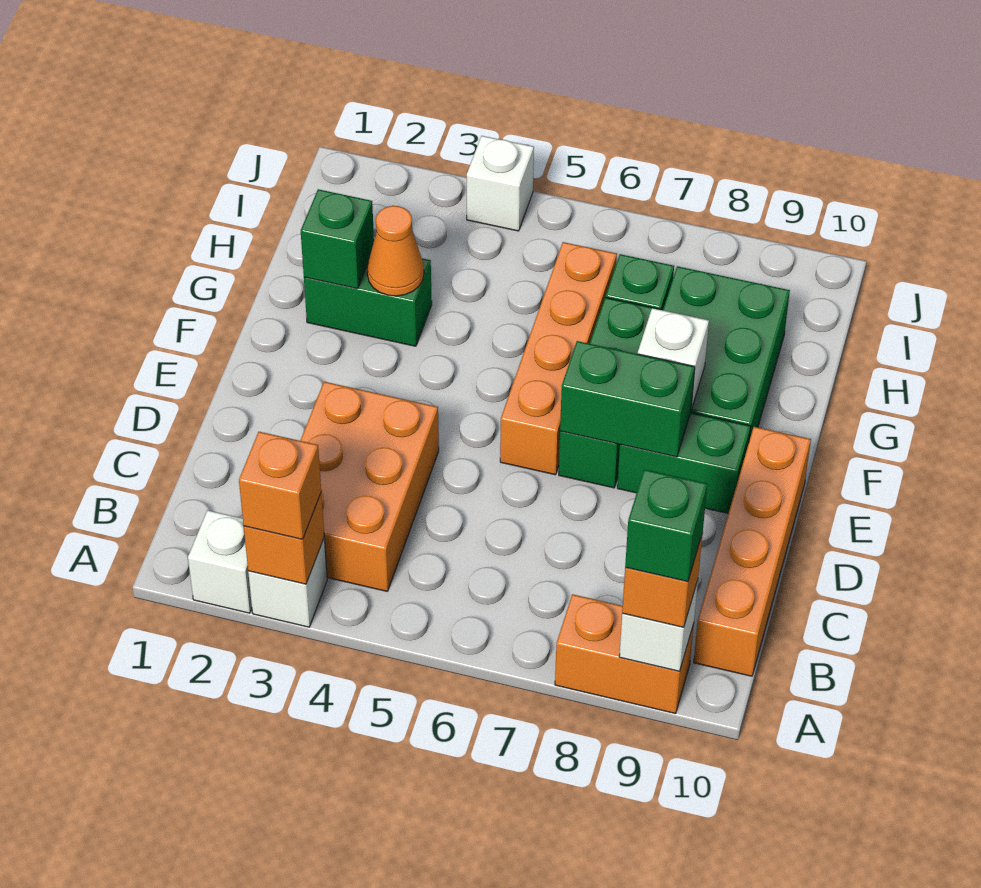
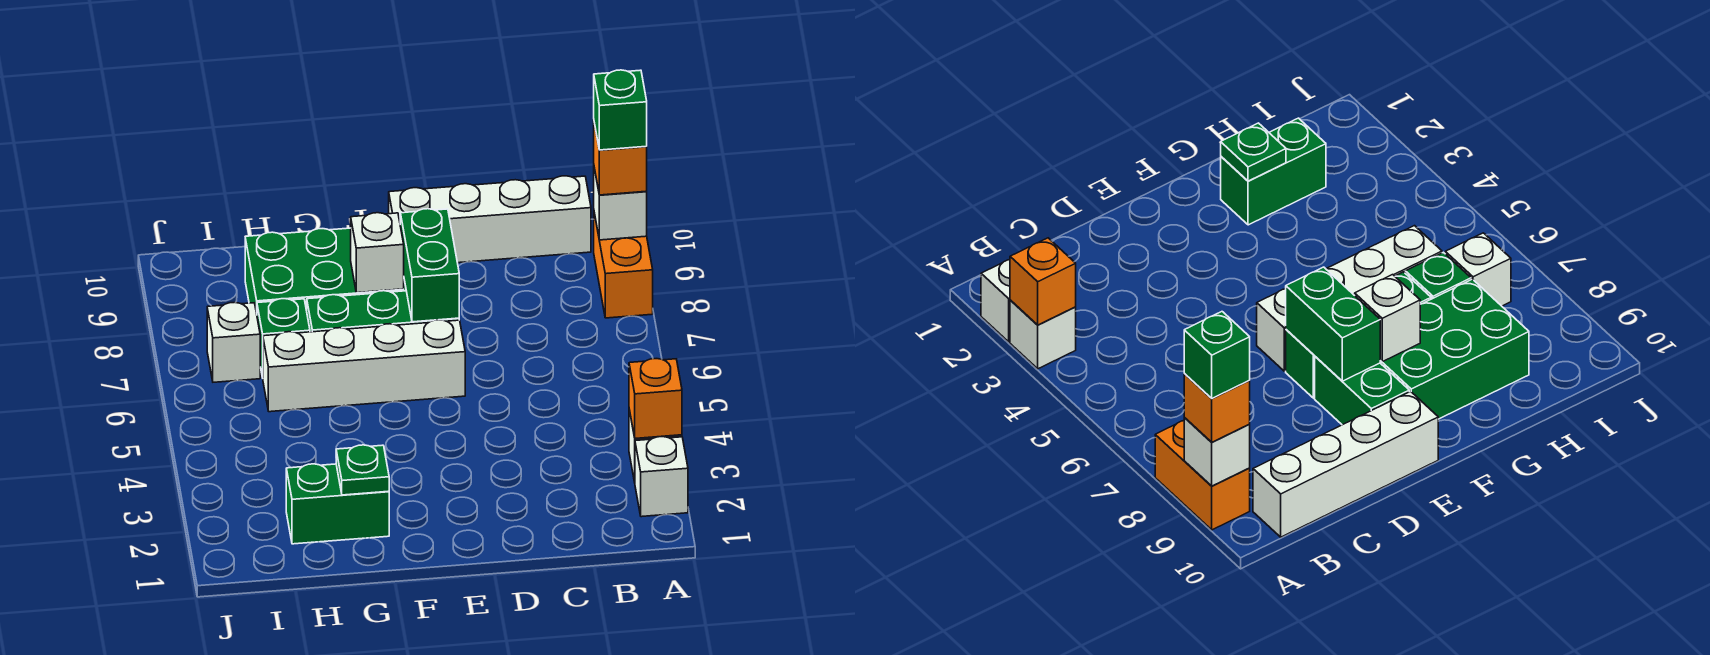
orange 1x1 brick [239,432,321,539] -> none
orange 2x3 brick [300,382,439,591] -> none
orange 1x4 brick [694,427,811,676] -> white 1x4 brick [389,176,591,263]
orange 1x4 brick [500,242,617,475] -> white 1x4 brick [263,320,465,412]
green 1x2 brick [304,258,432,346] -> green 1x2 brick turned to [286,464,389,544]
green 1x1 brick [301,189,374,289] -> green 1x1 plate [336,445,389,495]
orange 1x1 cone [367,206,424,296] -> none
white 1x1 brick [467,136,534,231] -> white 1x1 brick moved to [207,302,260,382]

